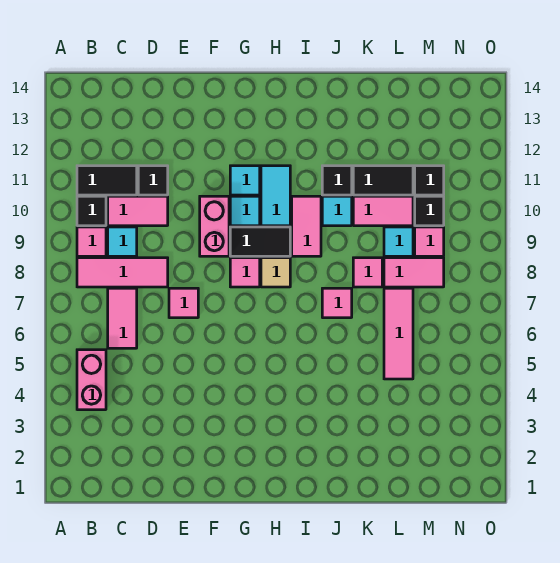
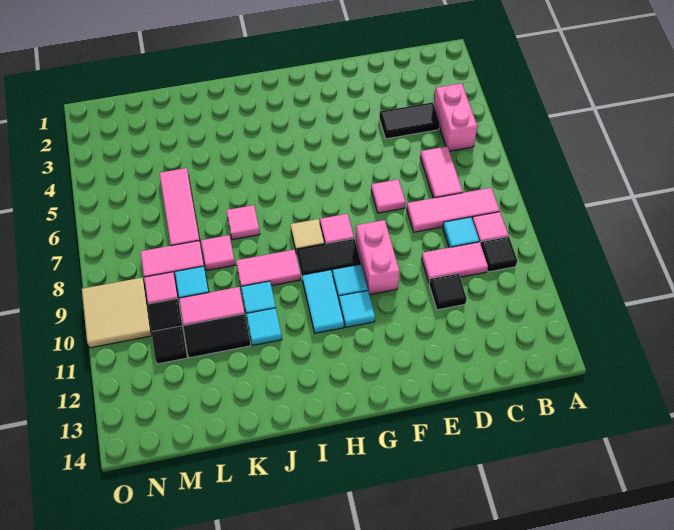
black 1x2 tile [77,166,137,195] -> black 1x2 tile moved to [379,102,440,139]
pink 1x2 tile [292,196,321,256] -> pink 1x2 tile turned to [236,250,301,286]
black 1x1 tile [322,166,352,195] -> cyan 1x1 tile [246,308,282,346]
none -> tan 2x2 tile [82,278,152,348]

